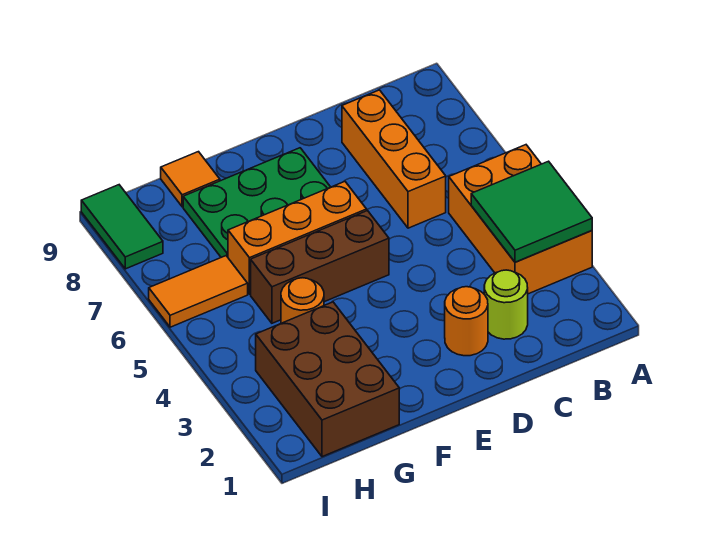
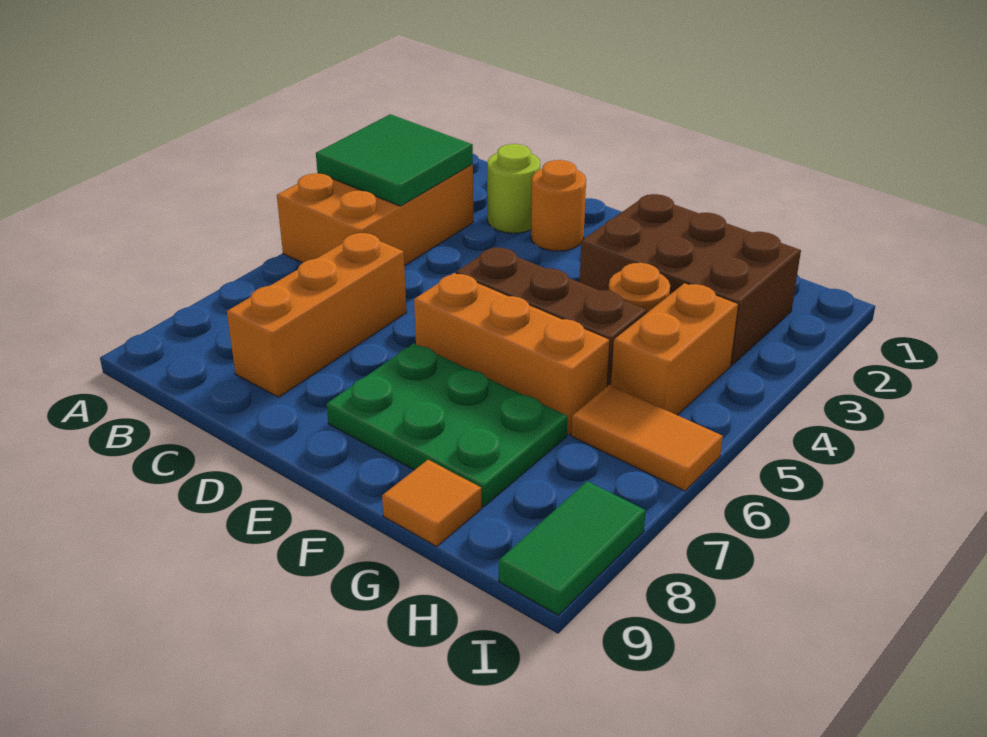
brown 2x3 brick [256,302,399,457] -> brown 2x3 brick turned to [580,194,801,365]
none -> orange 1x2 brick [611,283,738,415]

